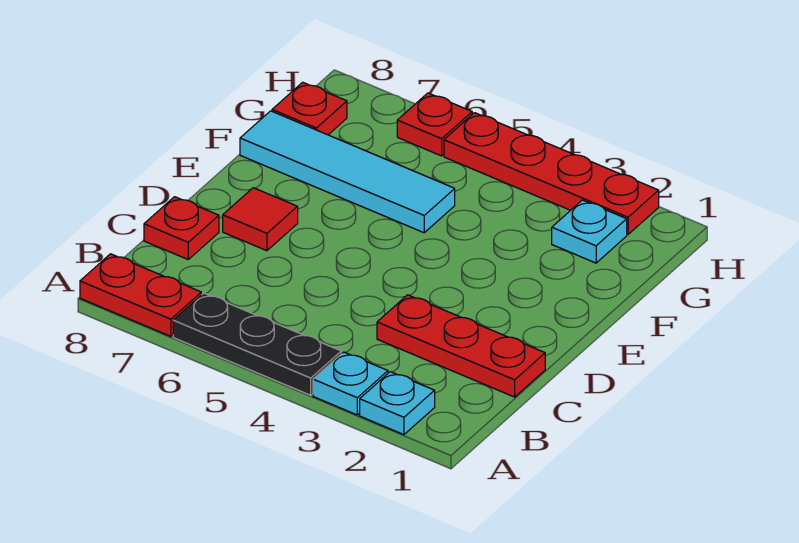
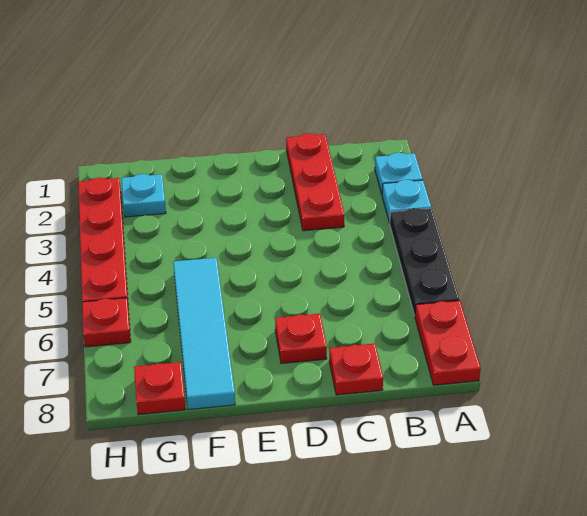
red 1x1 tile [223,188,298,251] -> red 1x1 plate [275,314,327,364]

